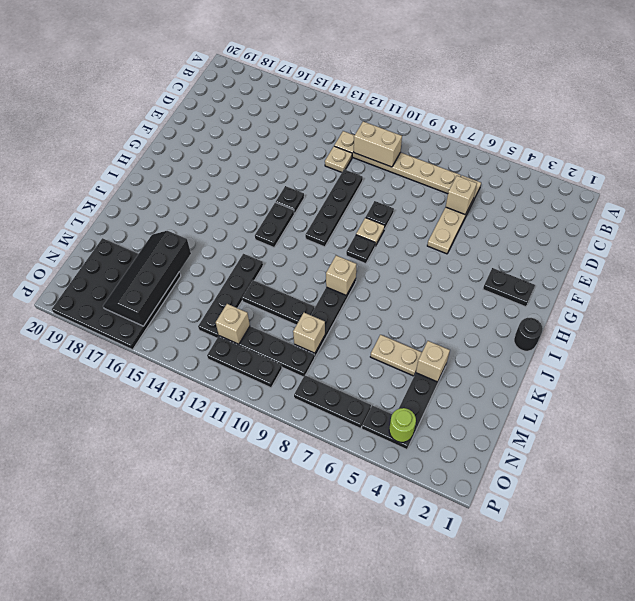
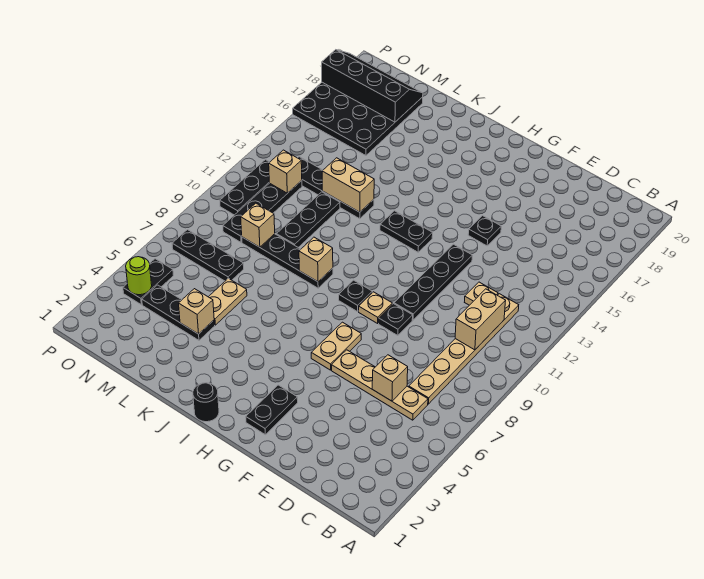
black 1x4 plate [305,169,363,247] -> black 1x4 plate turned to [394,244,472,320]
none -> tan 1x2 plate [311,322,361,370]
black 1x1 plate [276,186,304,213] -> black 1x1 plate moved to [468,216,501,246]
none -> tan 1x2 brick [322,158,374,212]
black 2x4 slope [103,231,191,326] -> black 2x4 slope moved to [322,50,423,122]
black 1x3 plate [294,375,371,428] -> black 1x3 plate turned to [172,230,244,281]

